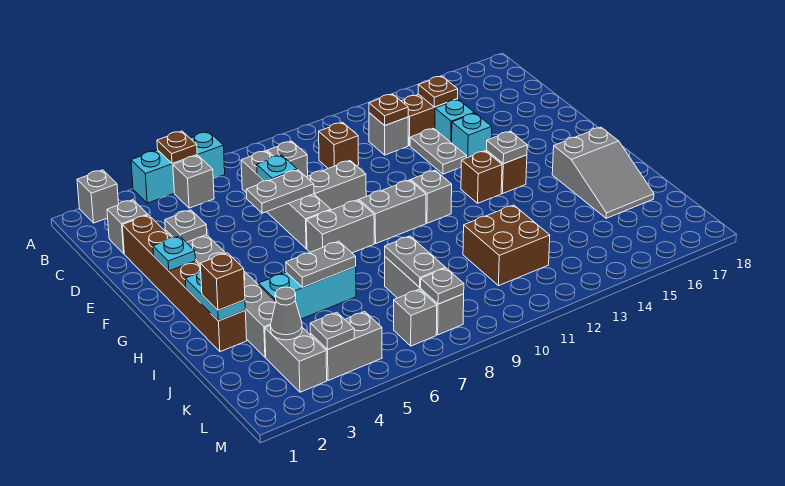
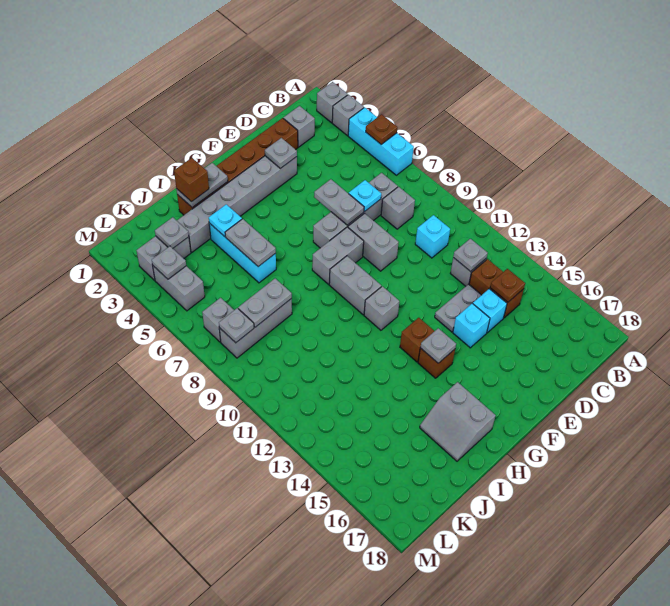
grey 1x1 brick [173,156,214,208] -> grey 1x1 brick moved to [332,95,364,136]
brown 1x1 brick [319,122,359,168] -> cyan 1x1 brick [415,215,450,258]
brown 1x1 plate [369,94,408,125] -> grey 1x1 plate [453,239,488,272]
cyan 1x1 plate [153,236,195,271] -> cyan 1x1 plate moved to [209,204,242,237]
grey 1x2 brick [306,200,374,253] -> grey 1x2 brick turned to [312,227,364,284]
cyan 1x2 plate [185,271,245,321] -> grey 1x2 plate [176,163,228,207]
grey 2x3 slope [552,127,654,218] -> grey 2x2 slope [420,382,496,461]
brown 2x2 brick [463,205,550,286] -> none
grey 1x1 cone [271,287,302,340] -> grey 1x1 plate [155,217,189,248]

